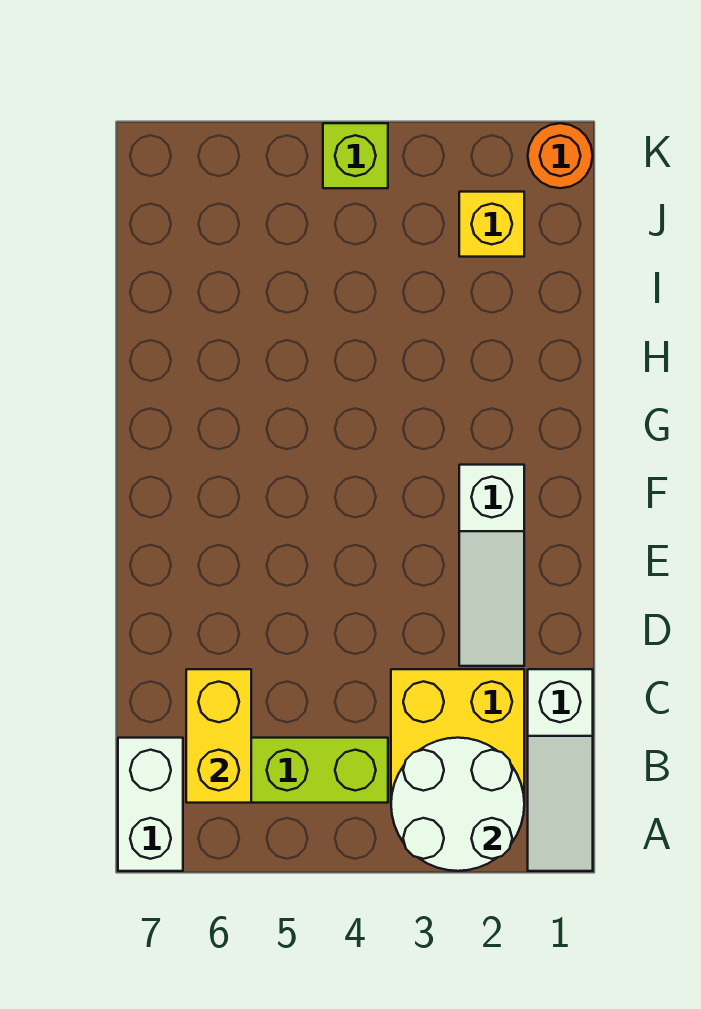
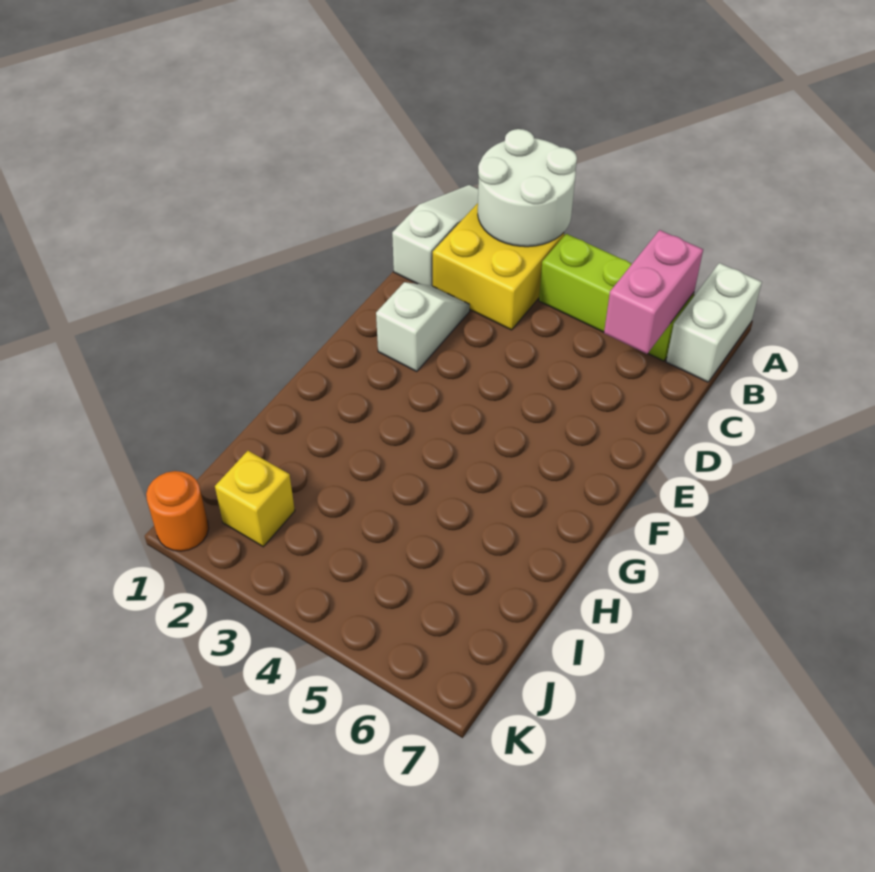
yellow 1x2 brick [186,669,251,803] -> pink 1x2 brick [604,230,703,354]
white 1x3 slope [459,465,524,666] -> white 1x2 slope [376,282,470,371]
lime 1x1 brick [323,123,388,188] -> none

